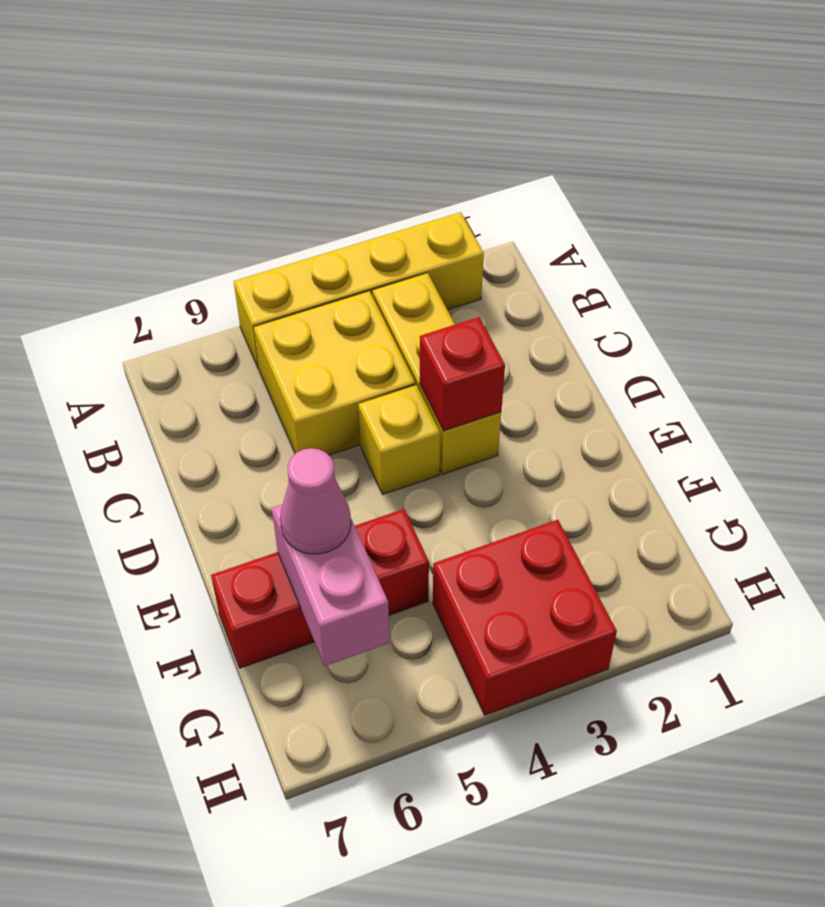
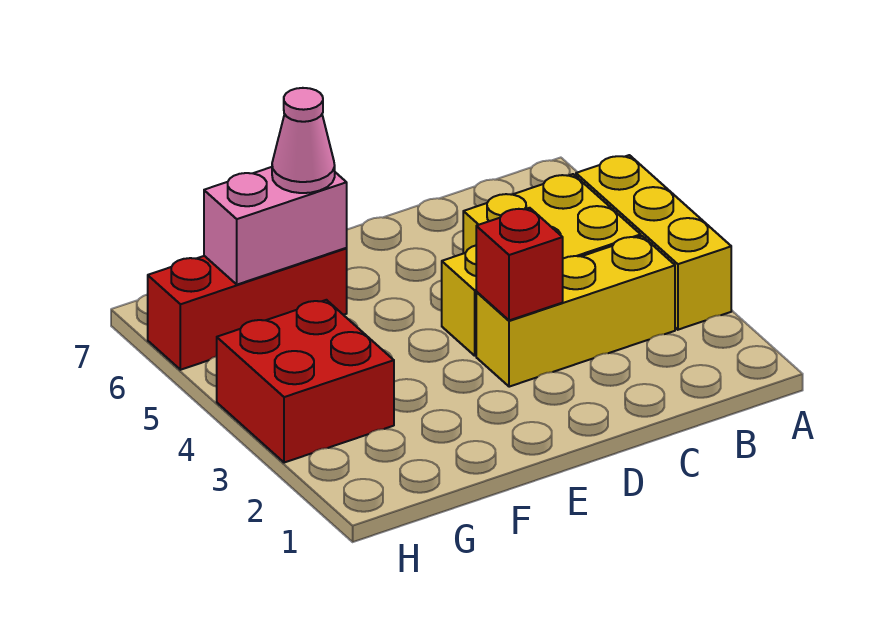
yellow 1x4 brick [234,212,484,369] -> yellow 1x3 brick [576,155,731,330]
red 1x3 brick [211,509,429,668] -> red 1x3 brick turned to [148,248,347,370]

